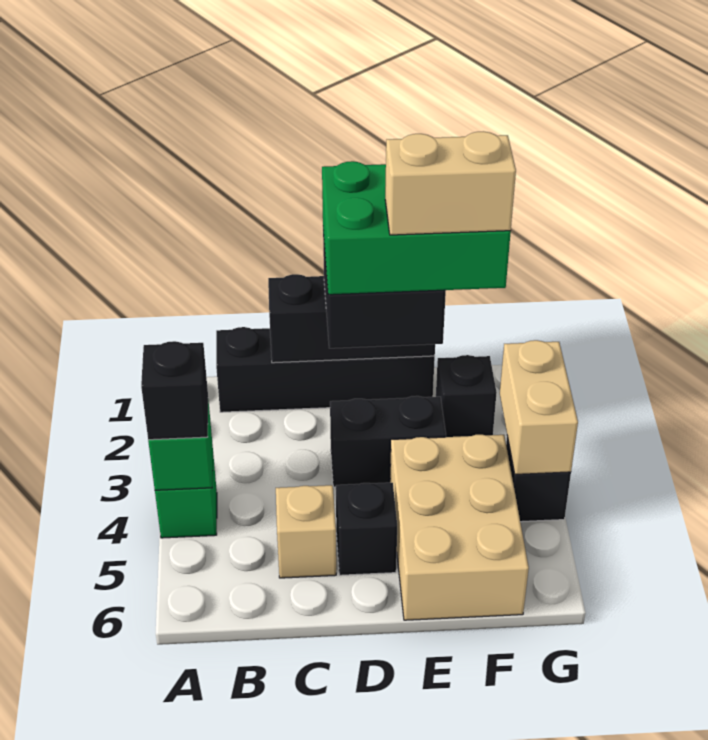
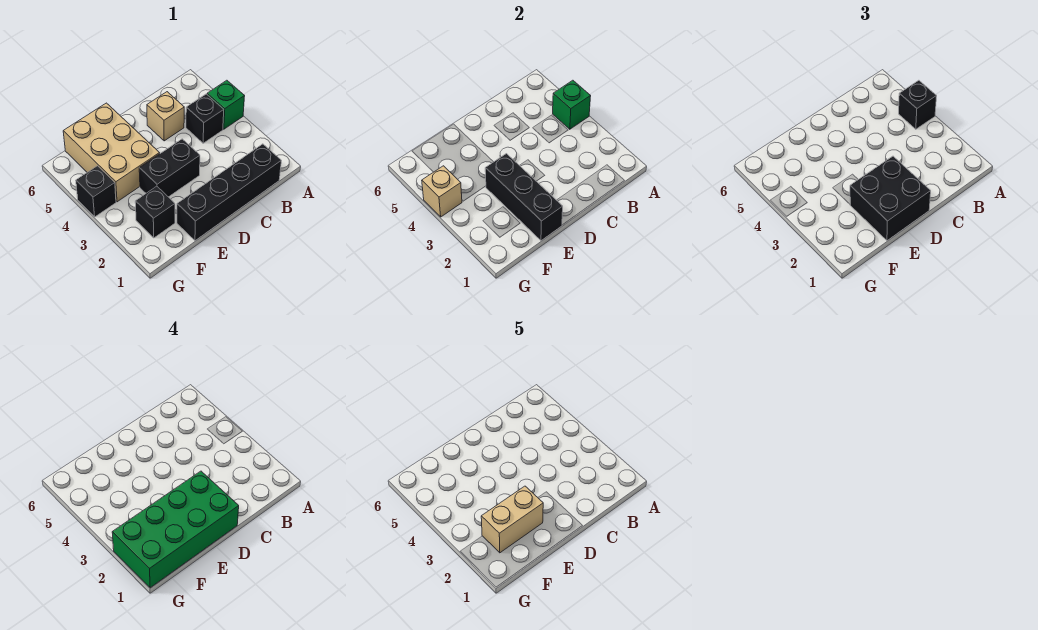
black 1x3 brick [268,274,435,363] -> black 1x3 brick turned to [485,154,563,241]
green 2x3 brick [322,161,511,295] -> green 2x4 brick [112,471,239,588]
black 1x1 brick [336,483,397,575] -> black 1x1 brick moved to [186,94,224,143]
tan 1x2 brick [500,340,578,474] -> tan 1x1 brick [422,166,462,217]

